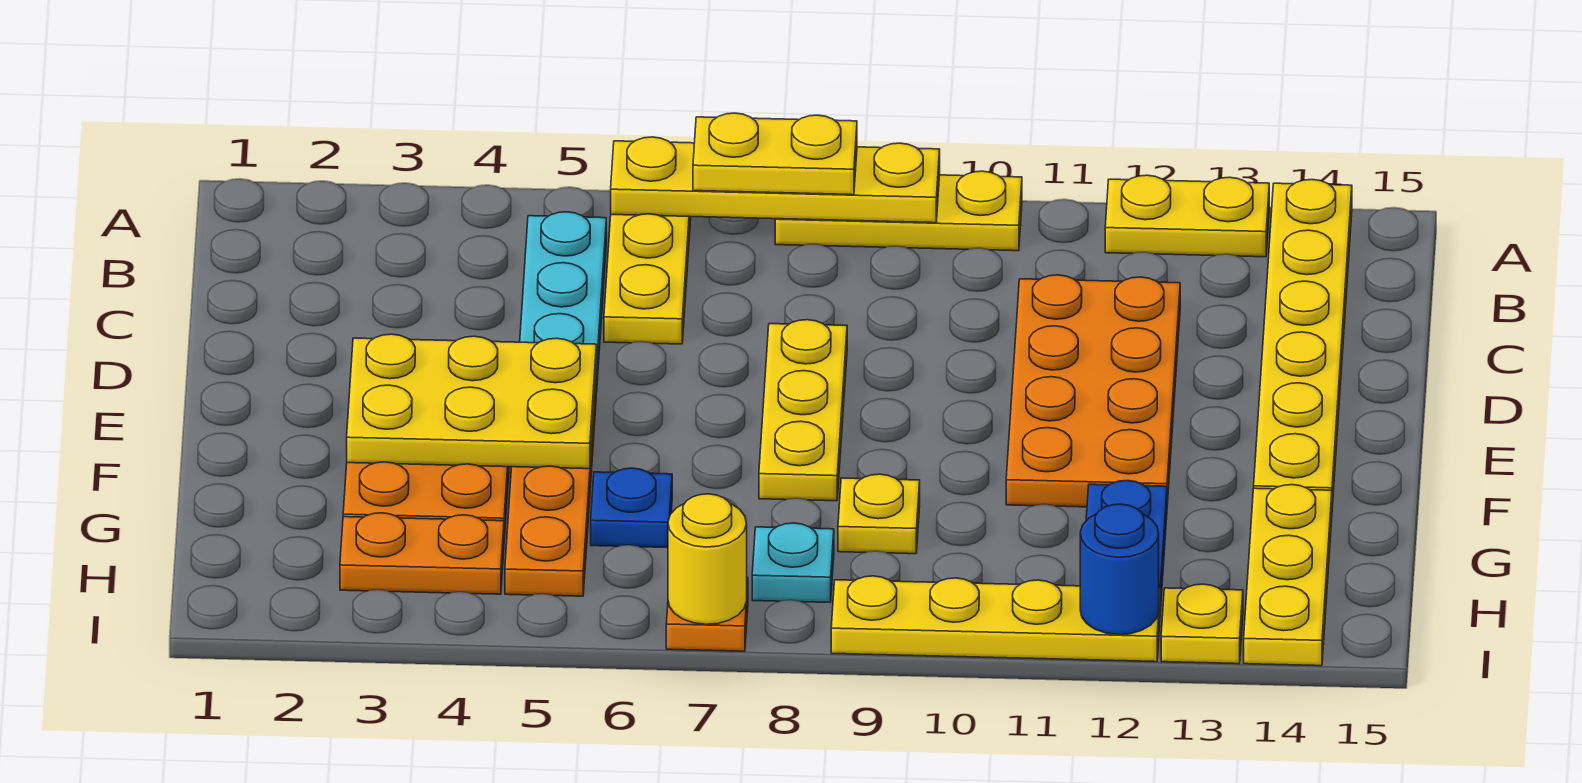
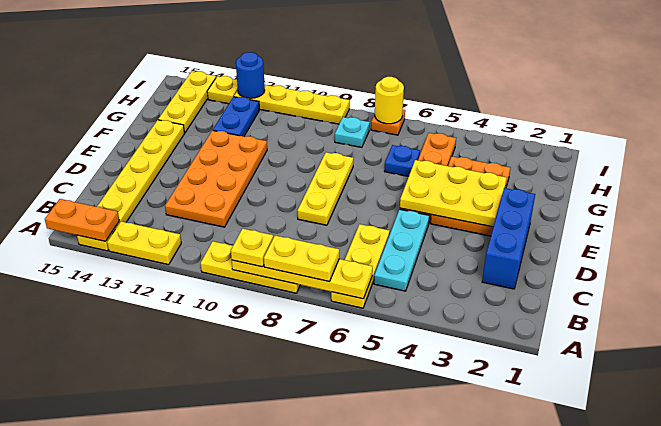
none -> blue 1x3 brick [482,188,535,289]
yellow 1x1 plate [838,474,920,554] -> yellow 1x1 plate moved to [231,229,273,267]
orange 1x2 plate [340,513,504,594] -> orange 1x2 plate moved to [45,199,119,241]

